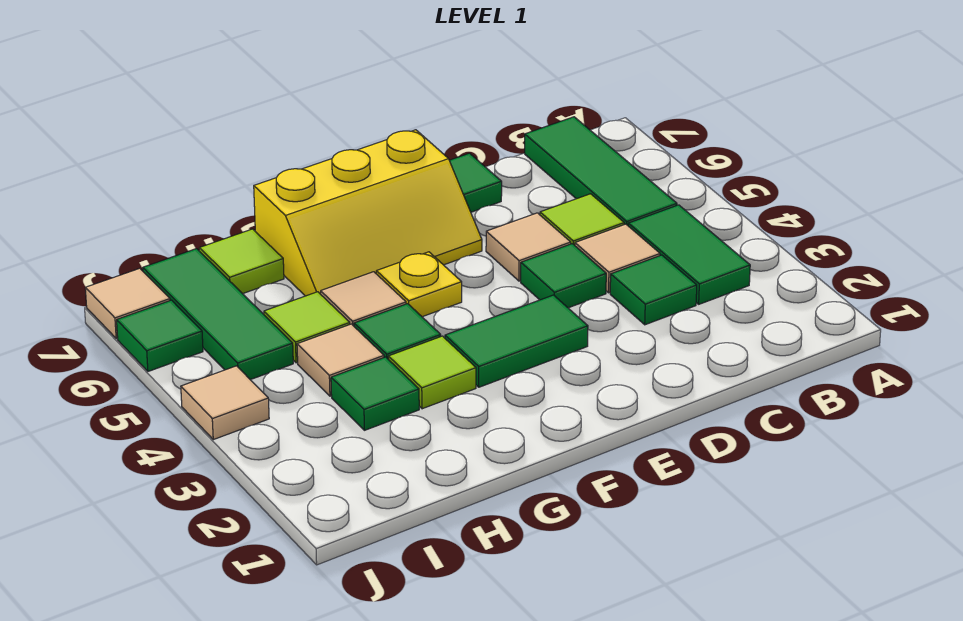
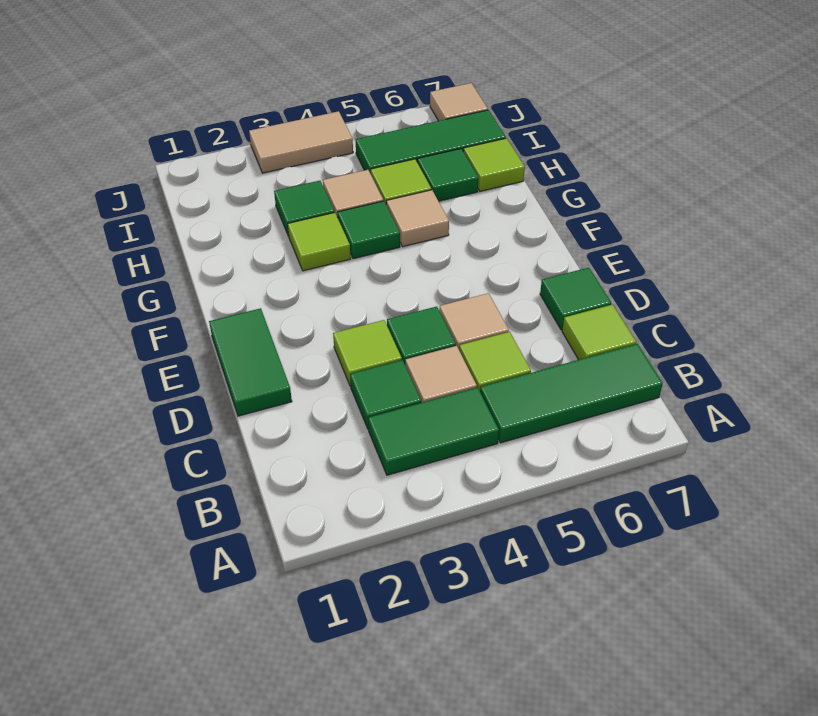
none -> lime 1x1 tile [562,305,636,360]
none -> lime 1x1 tile [333,320,402,386]
green 1x2 tile [445,295,588,387] -> green 1x2 tile moved to [209,308,292,416]
yellow 2x3 slope [254,130,482,296] -> none
yellow 1x1 plate [376,252,462,317] -> none
tan 1x1 tile [181,366,269,440] -> tan 1x2 tile [249,111,353,173]
green 1x1 tile [117,300,203,371] -> green 1x1 tile moved to [417,149,478,201]

